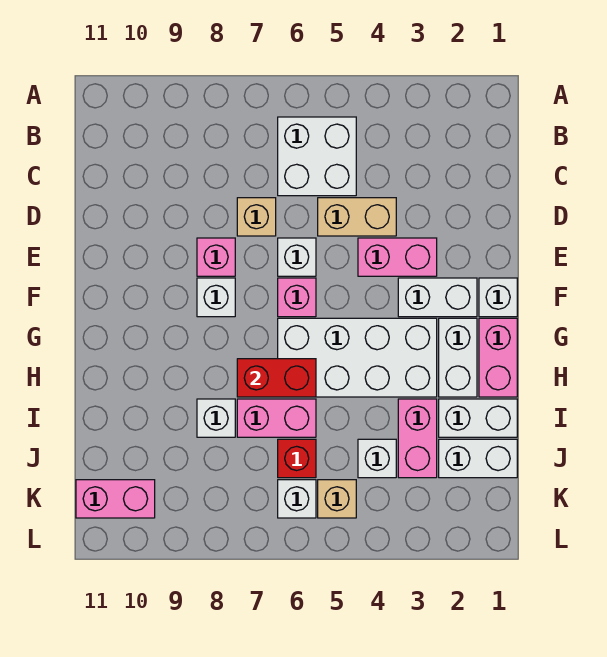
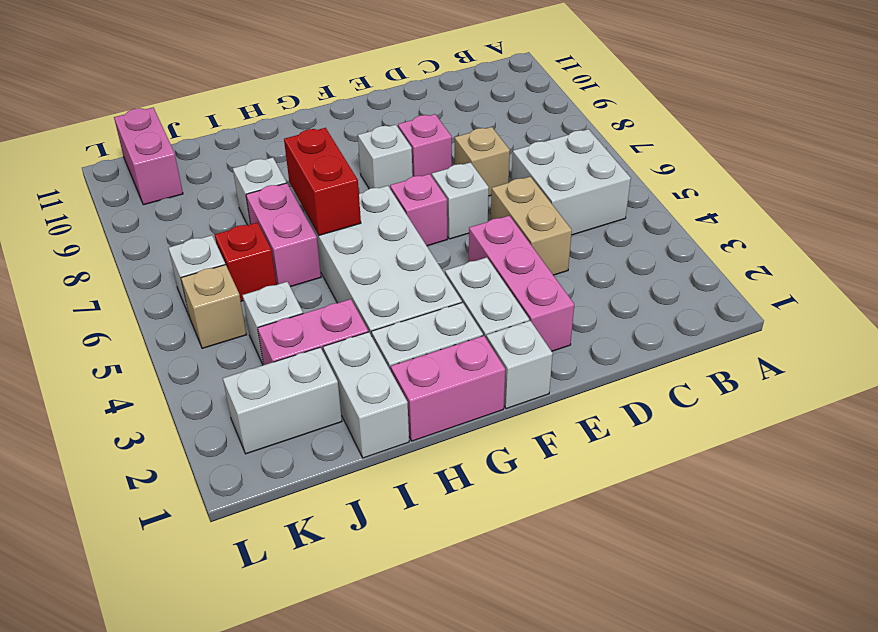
pink 1x2 brick [358,238,437,276] -> pink 1x3 brick [469,216,574,351]
white 1x2 brick [439,439,517,478] -> white 1x2 brick turned to [223,347,342,454]

